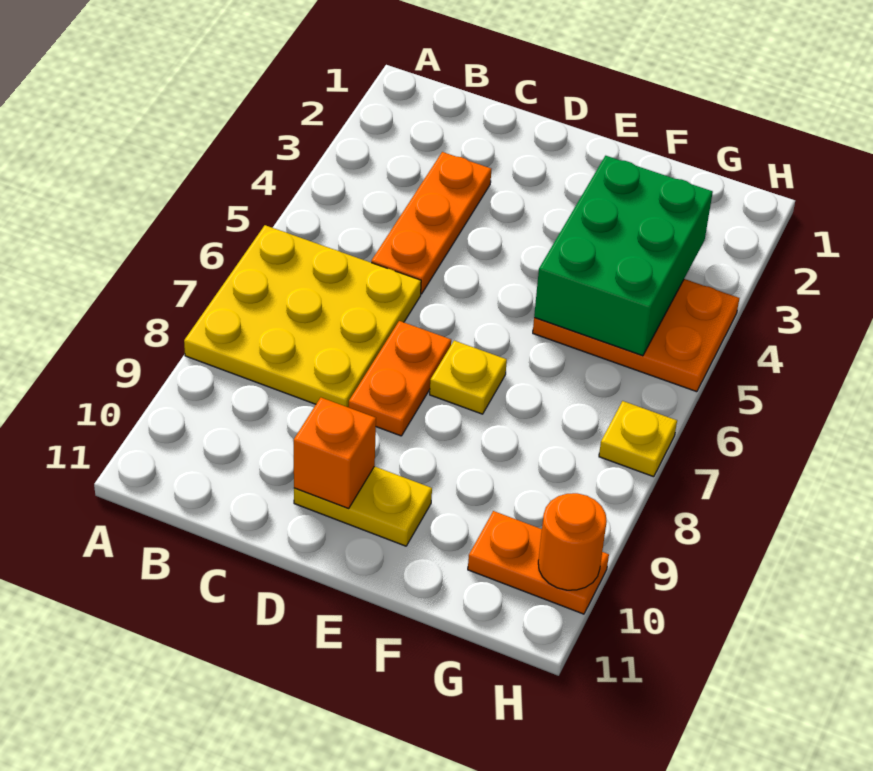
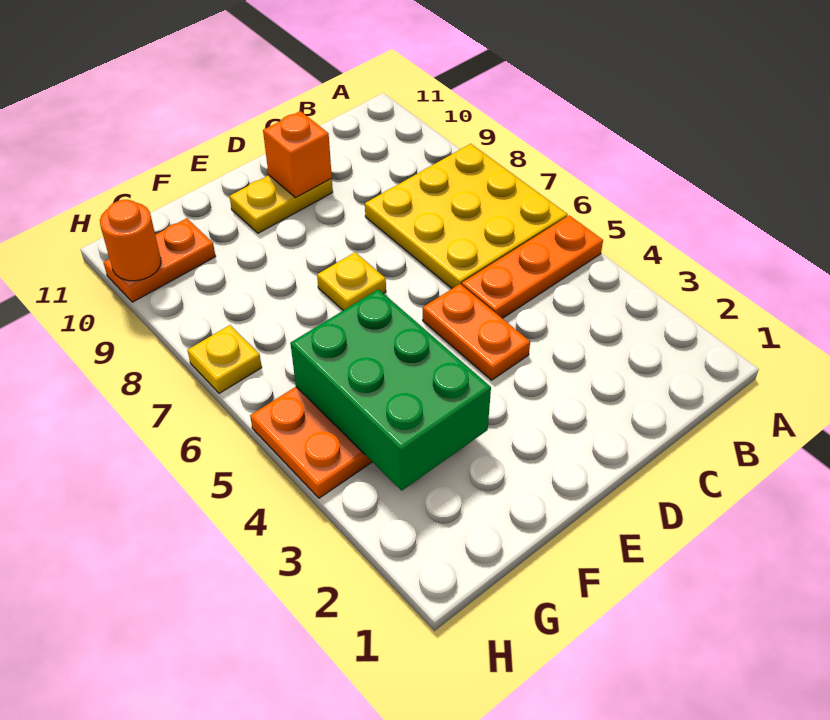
orange 1x3 plate [371,152,491,294] -> orange 1x3 plate turned to [462,215,603,318]
orange 1x2 plate [349,321,451,436] -> orange 1x2 plate moved to [423,284,530,380]

